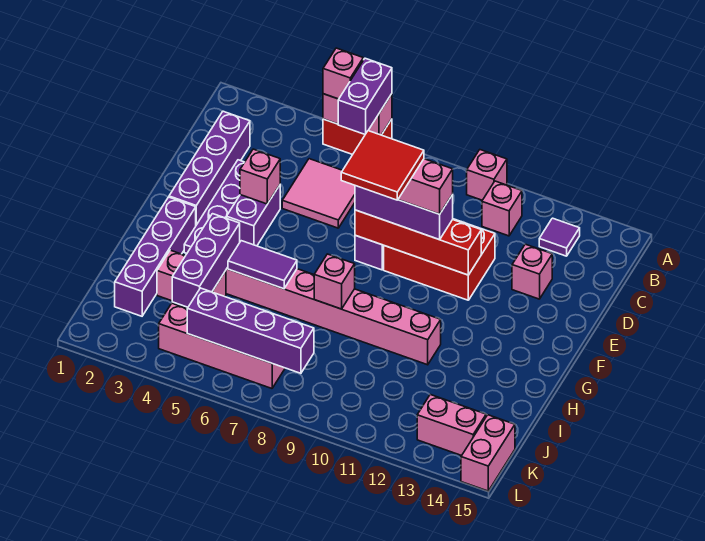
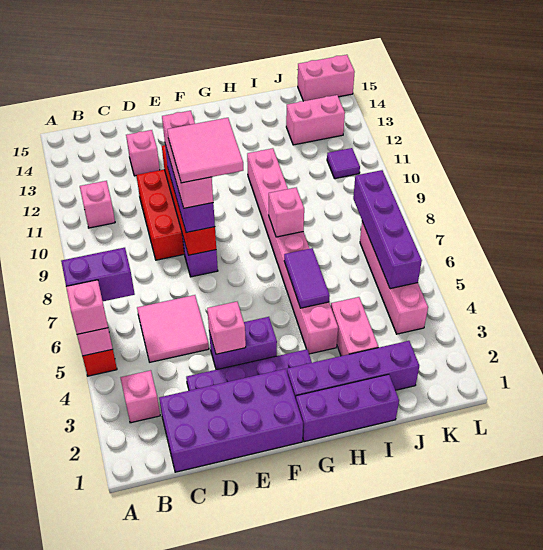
pink 1x1 brick [467,150,507,200] -> pink 1x1 brick moved to [120,370,160,423]
purple 1x1 tile [539,218,580,256] -> purple 1x1 tile moved to [327,148,360,179]
purple 1x4 brick [169,111,250,225] -> purple 2x4 brick [159,369,303,472]
red 2x2 tile [341,131,424,200] -> pink 2x2 tile [167,118,243,183]
purple 1x3 brick [172,214,240,307] -> purple 1x3 brick moved to [296,374,399,442]
pink 1x2 brick [417,395,486,456] -> pink 1x2 brick turned to [286,95,345,145]

